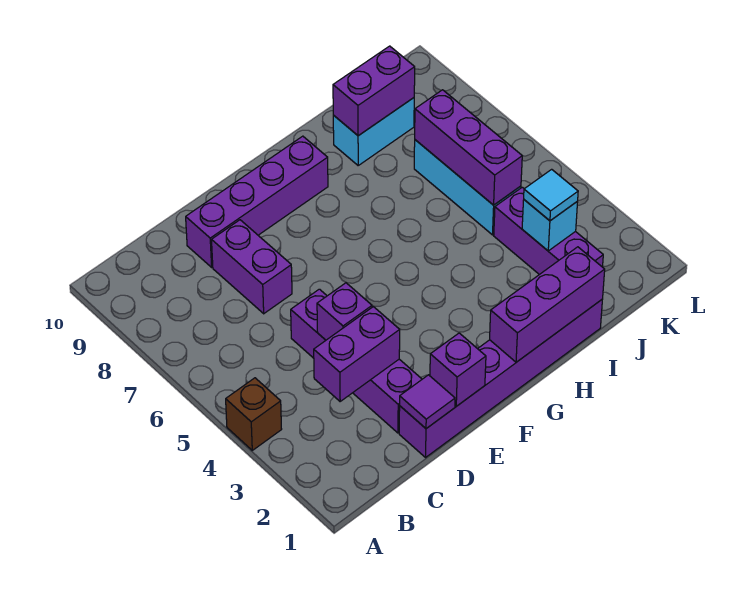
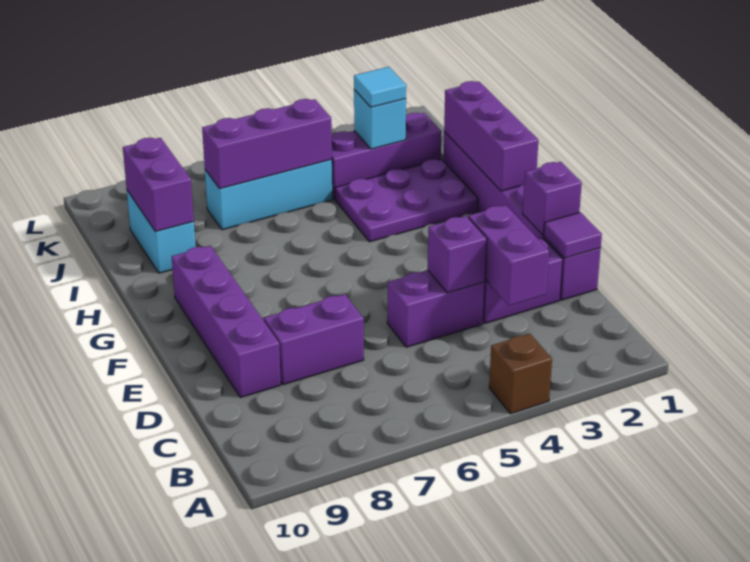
none -> purple 2x3 plate [335,159,478,242]

